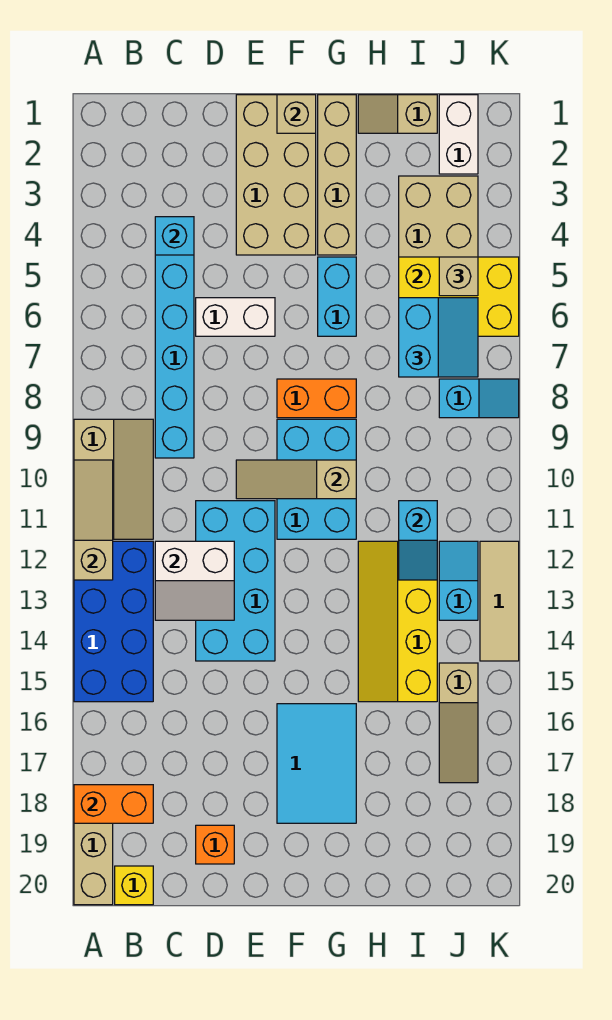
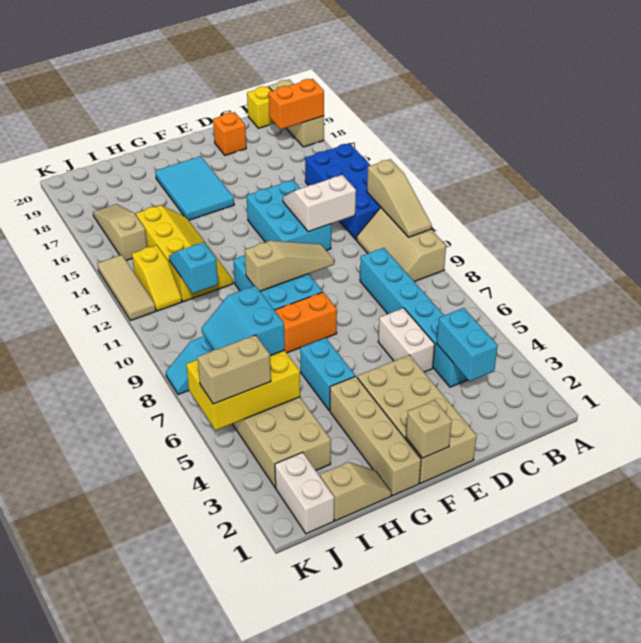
cyan 1x1 brick [155,217,194,255] -> cyan 1x2 brick [437,308,498,381]
white 1x2 brick [196,298,275,336] -> white 1x2 brick turned to [378,308,435,372]
cyan 2x4 brick [196,501,275,661] -> cyan 2x3 brick [247,180,331,251]
tan 1x1 brick [439,257,478,296] -> tan 1x2 brick [198,335,271,404]
cyan 1x2 slope [439,541,478,620] -> yellow 1x2 slope [132,245,182,311]

